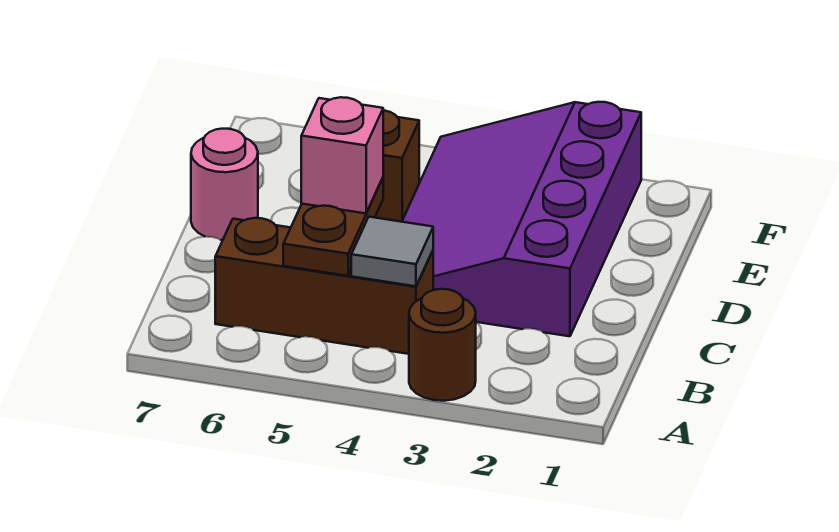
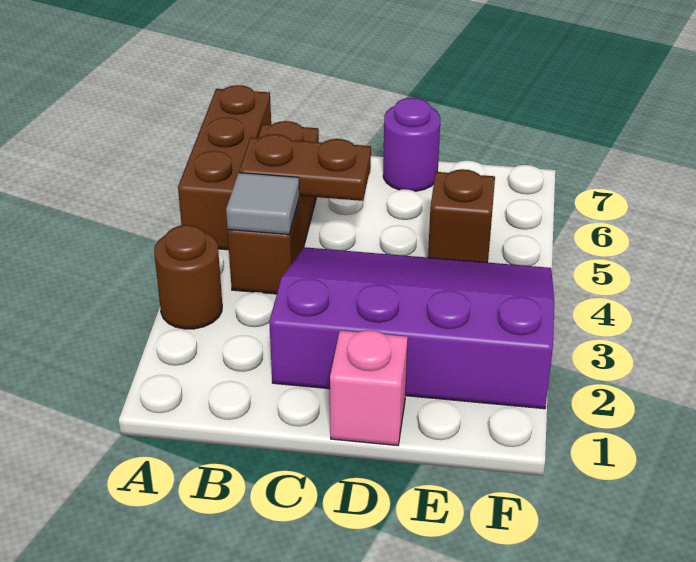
none -> brown 1x3 brick [178,85,271,250]
pink 1x1 brick [301,97,383,213] -> pink 1x1 brick moved to [330,330,408,446]
pink 1x1 round brick [191,129,258,240] -> purple 1x1 round brick [383,98,440,191]

